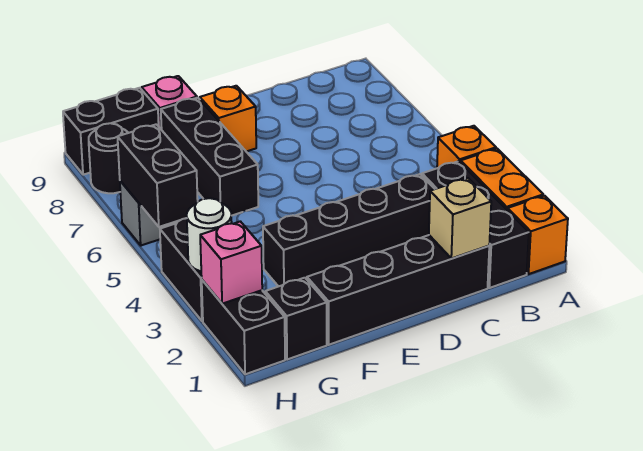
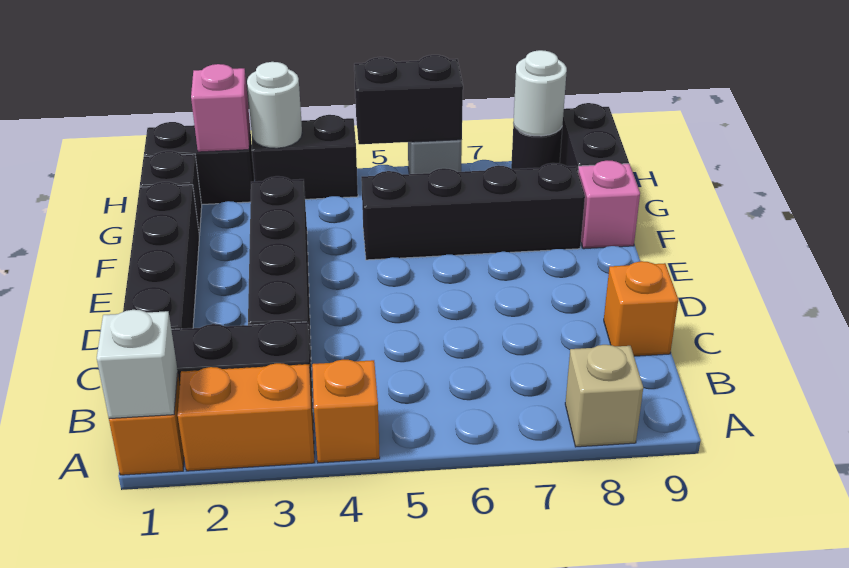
none -> white 1x1 brick [97,310,178,419]
tan 1x1 brick [429,178,491,258] -> tan 1x1 brick moved to [565,345,643,447]
orange 1x1 brick [200,86,256,152] -> orange 1x1 brick moved to [604,261,678,356]
black 1x3 brick [161,98,258,216] -> black 1x4 brick [361,163,585,260]
none -> white 1x1 round brick [513,50,567,136]

